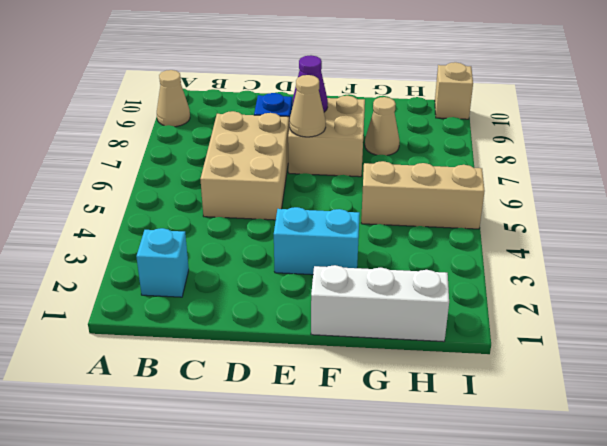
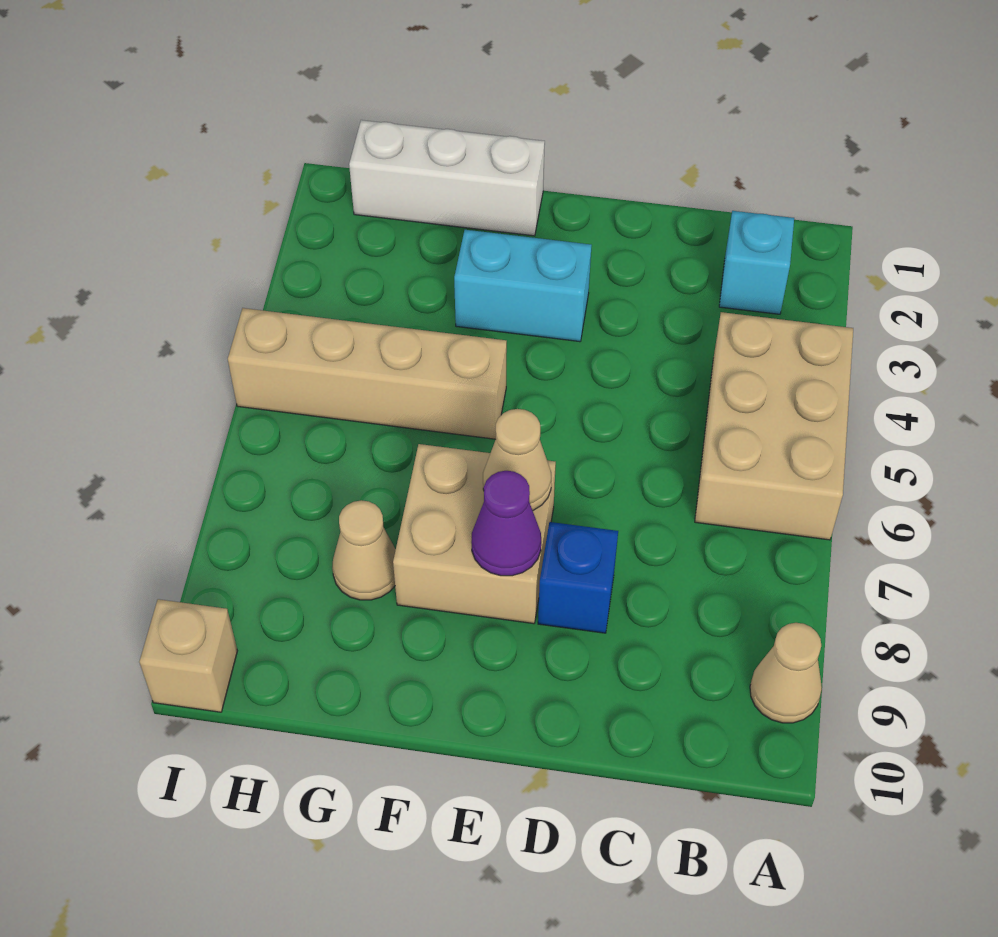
tan 2x3 brick [200,111,289,220] -> tan 2x3 brick moved to [695,312,853,540]
tan 1x3 brick [361,161,485,229] -> tan 1x4 brick [228,308,507,439]

